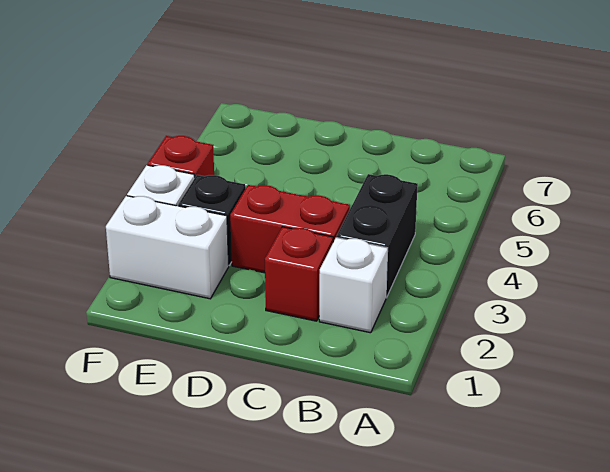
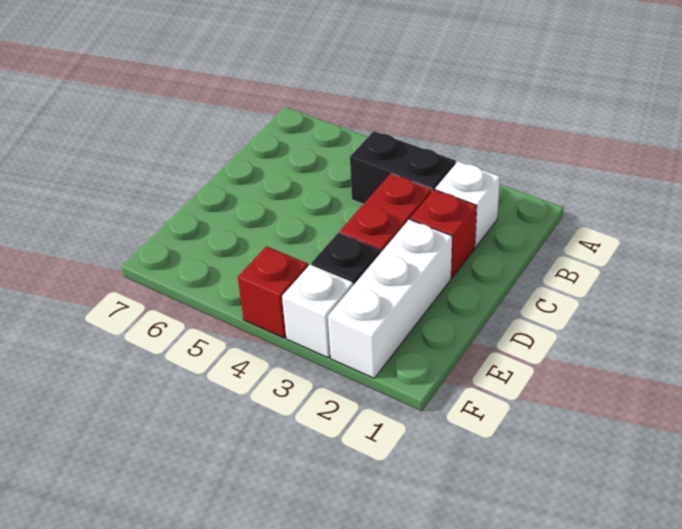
white 1x2 brick [106,196,229,299] -> white 1x3 brick [328,219,452,378]

